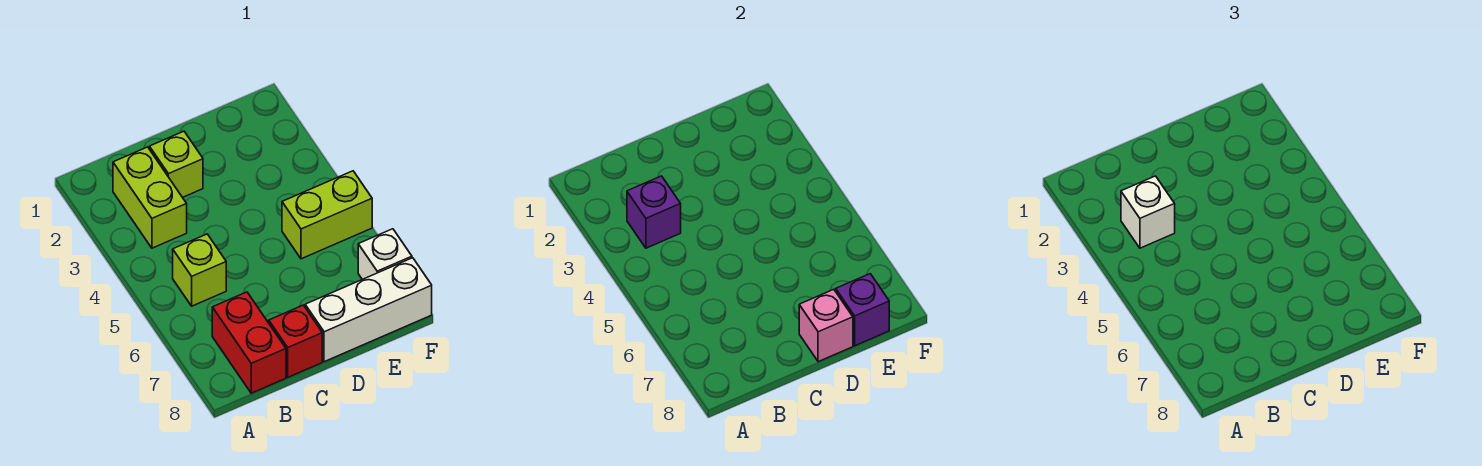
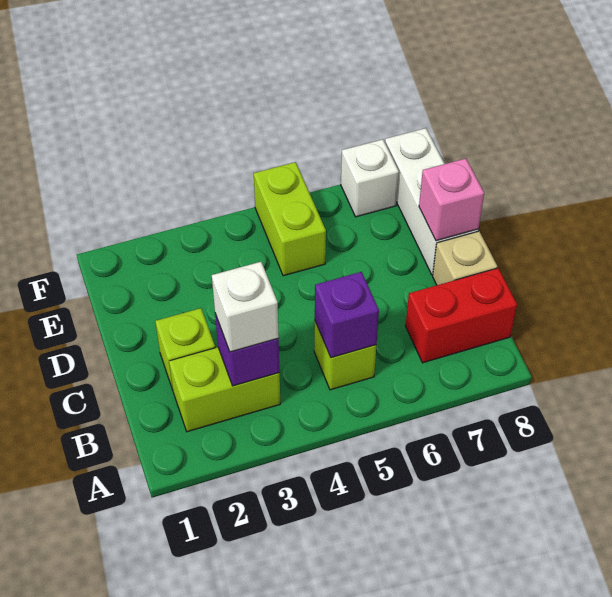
red 1x1 brick [269,305,322,377] -> tan 1x1 brick [433,231,497,285]
purple 1x1 brick [836,274,889,346] -> purple 1x1 brick moved to [315,272,379,358]

